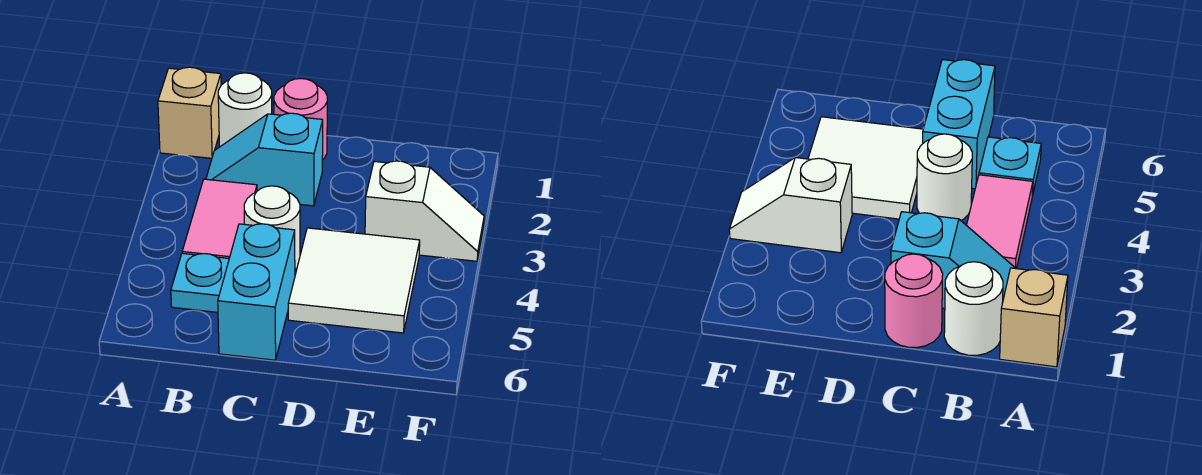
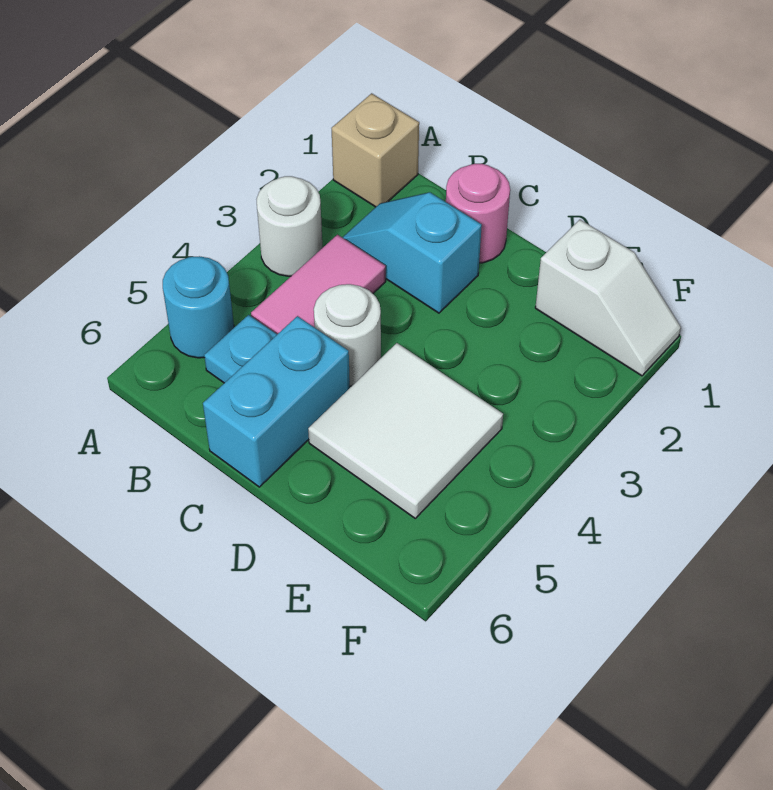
none -> cyan 1x1 round brick [163,256,234,358]
white 1x1 round brick [218,73,272,147] -> white 1x1 round brick moved to [257,176,323,276]
white 1x2 slope [365,161,484,261] -> white 1x2 slope moved to [535,220,681,376]

